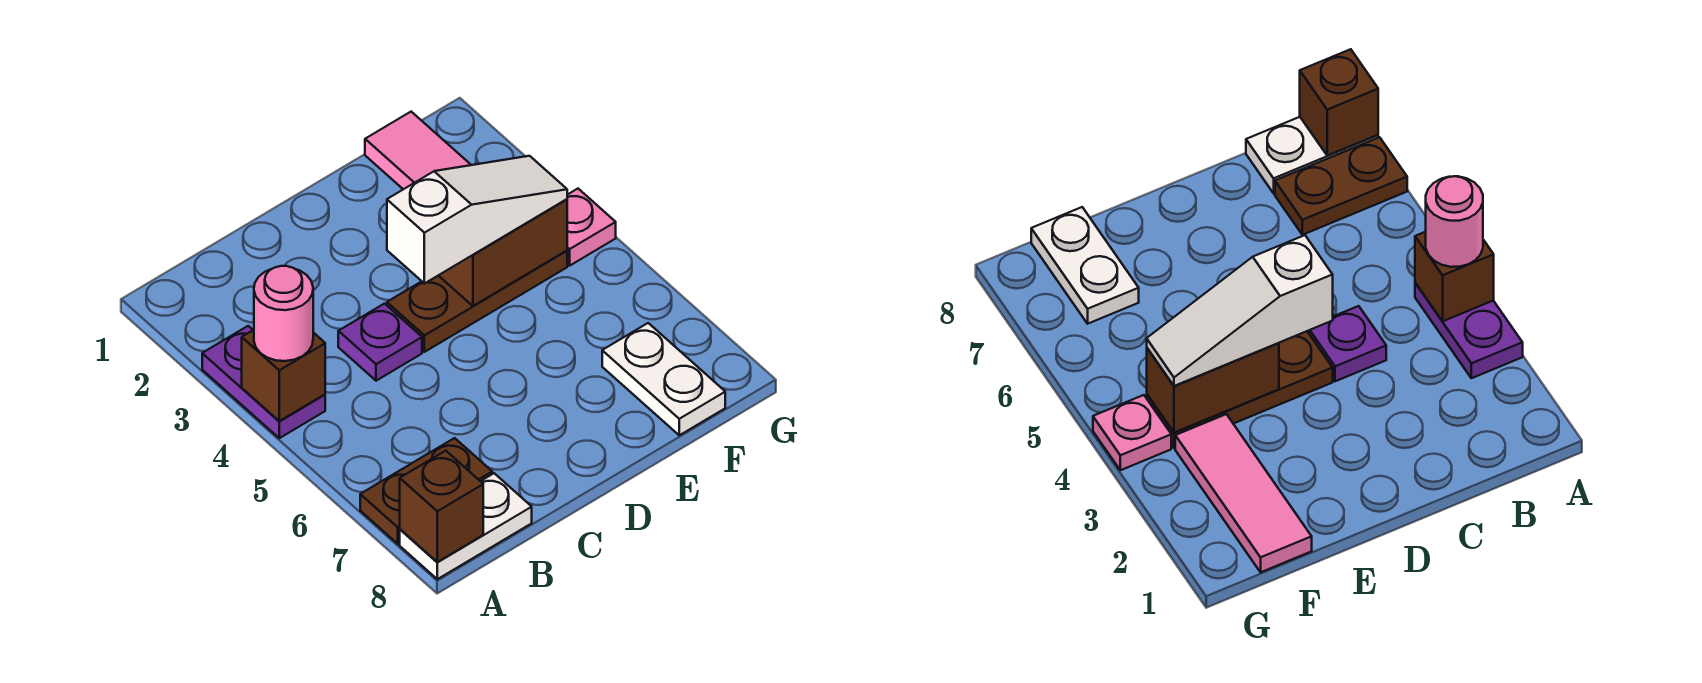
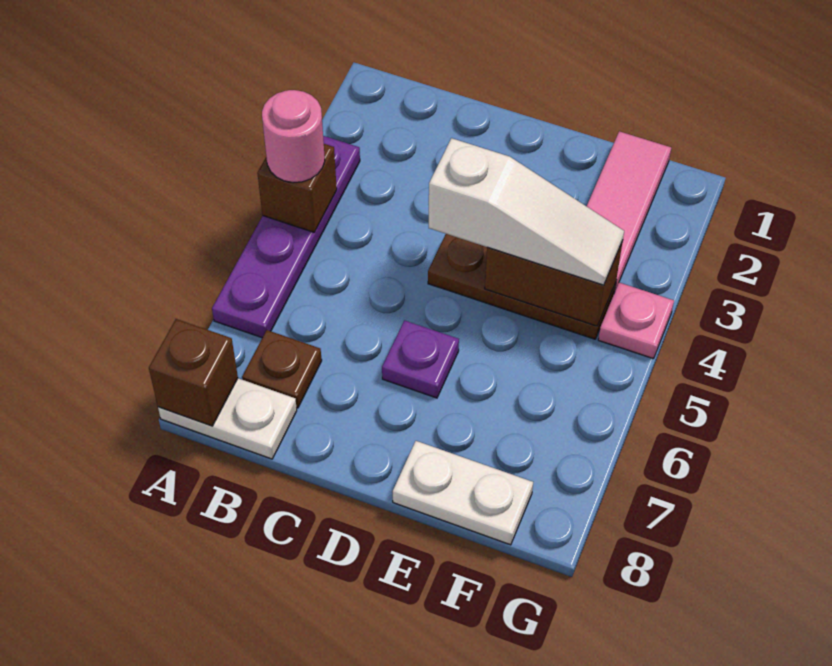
purple 1x2 plate [202,326,325,438] -> purple 1x4 plate [212,136,360,338]
brown 1x2 plate [360,438,492,544] -> brown 1x1 plate [242,330,322,408]
purple 1x1 plate [338,304,422,381] -> purple 1x1 plate moved to [382,320,459,398]
white 1x2 plate [602,323,725,435] -> white 1x2 plate turned to [393,441,533,545]

